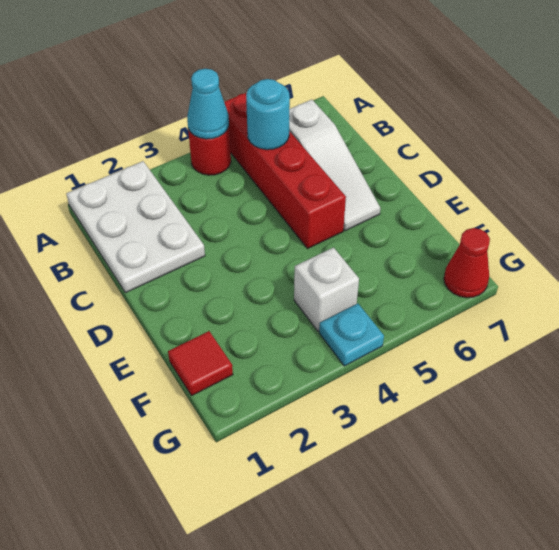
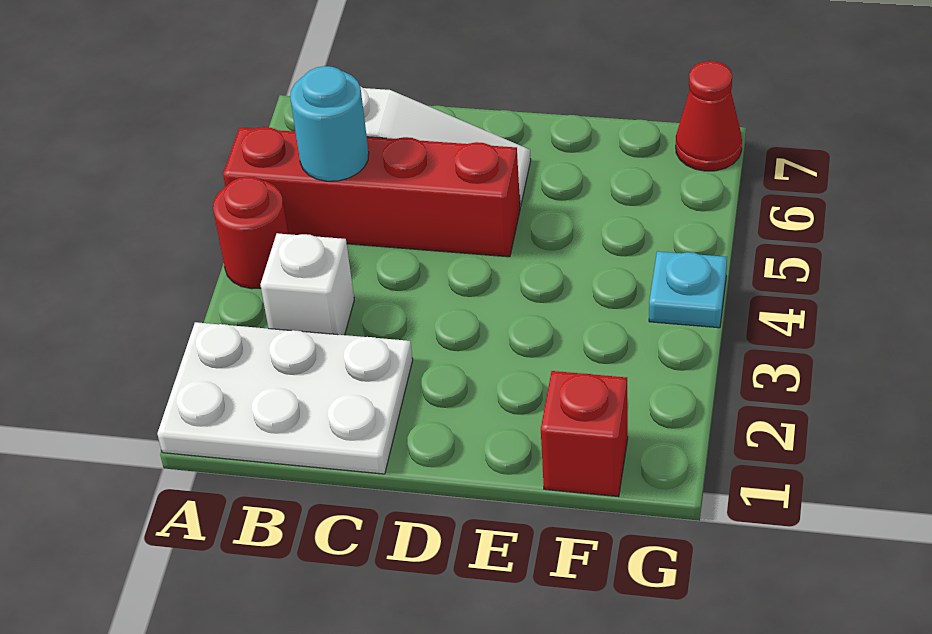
cyan 1x1 cone [187,69,229,139] -> none
red 1x1 tile [168,331,233,395] -> red 1x1 brick [541,371,628,497]
white 1x1 brick [294,248,359,331] -> white 1x1 brick moved to [261,233,354,335]

